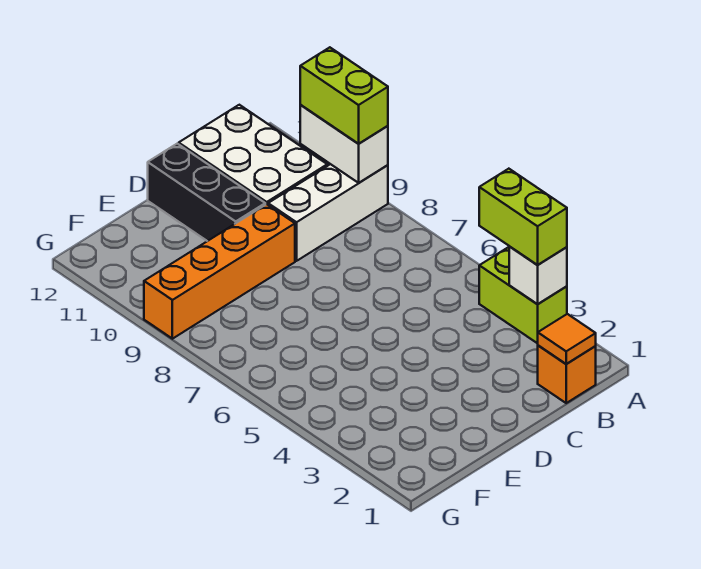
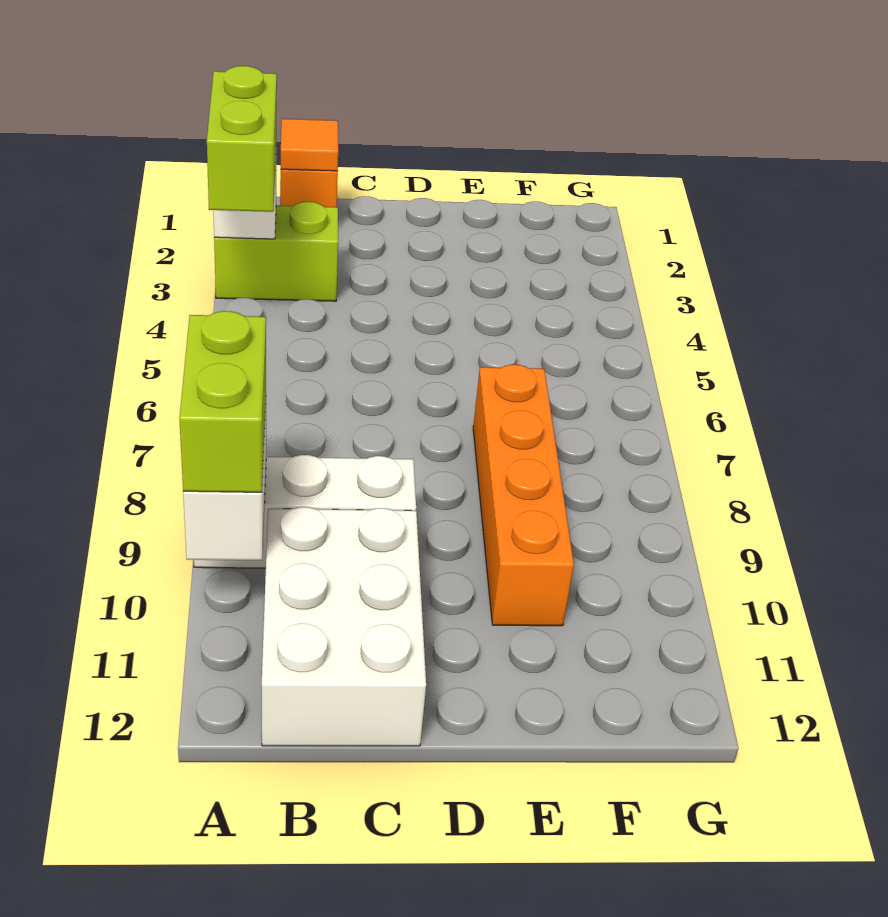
lime 1x2 brick [479,247,567,344] -> lime 1x2 brick turned to [214,202,338,301]
orange 1x4 brick [144,204,295,339] -> orange 1x4 brick turned to [473,364,574,626]
black 1x3 brick [148,144,265,241] -> none

